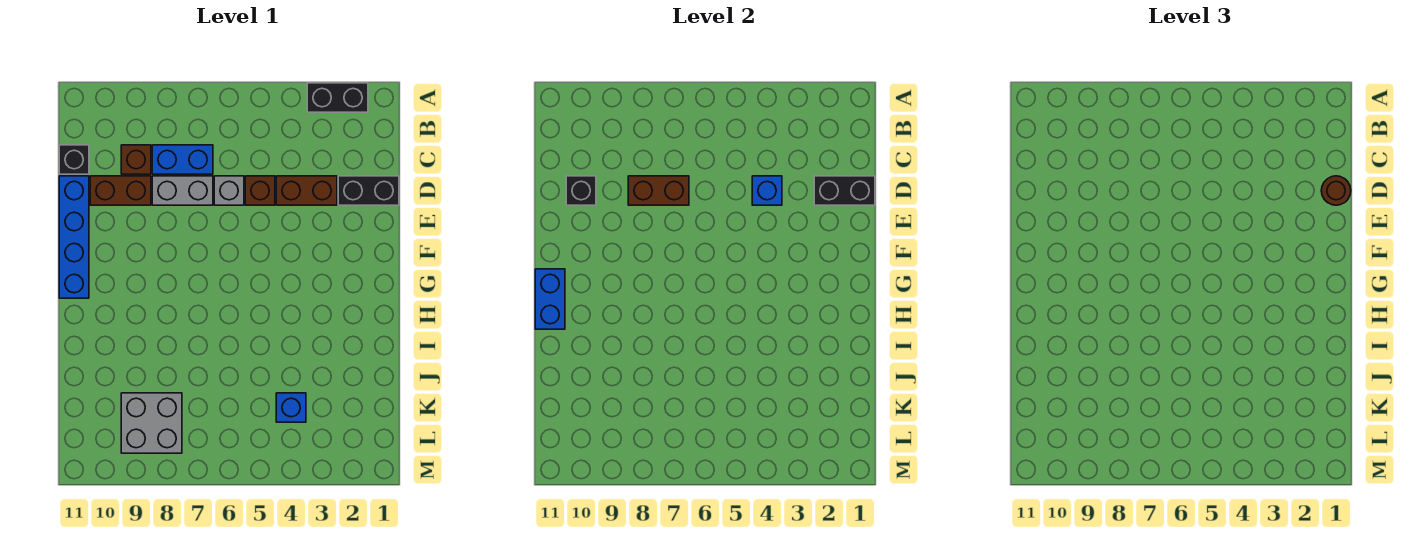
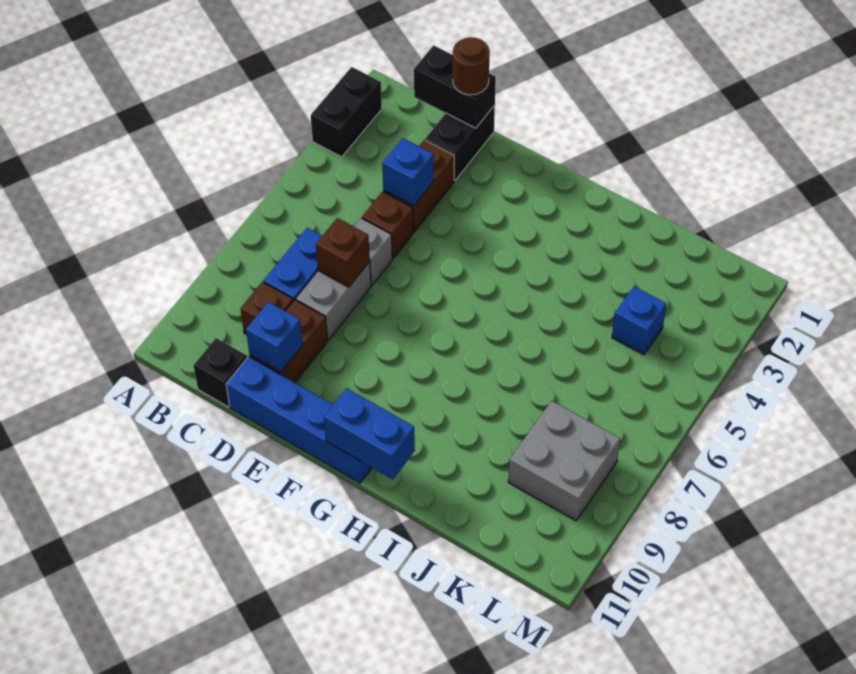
black 1x2 brick [814,176,875,205] -> black 1x2 brick turned to [414,45,496,128]
brown 1x2 brick [628,176,689,205] -> brown 1x1 brick [316,218,370,287]
black 1x1 brick [566,176,596,205] -> blue 1x1 brick [246,302,303,372]

